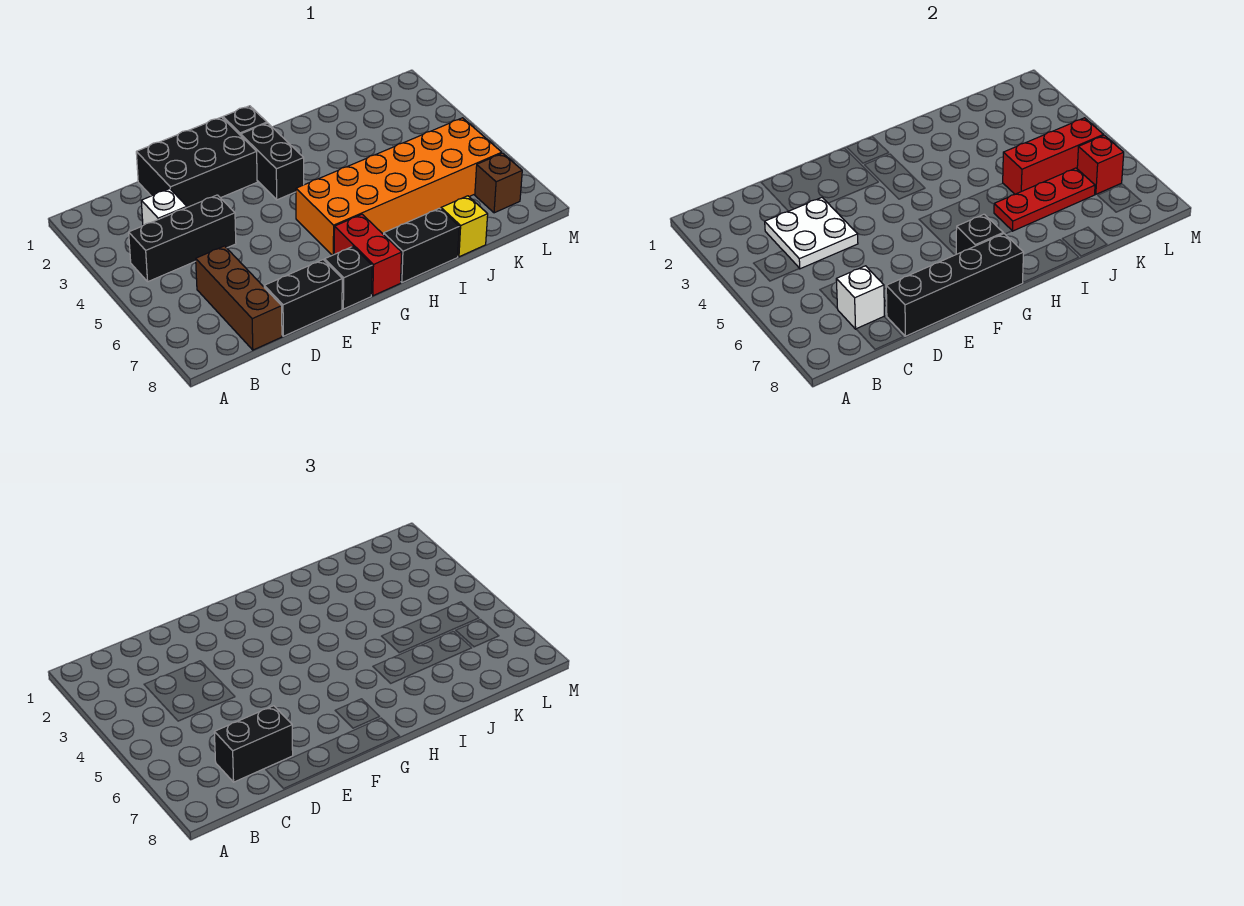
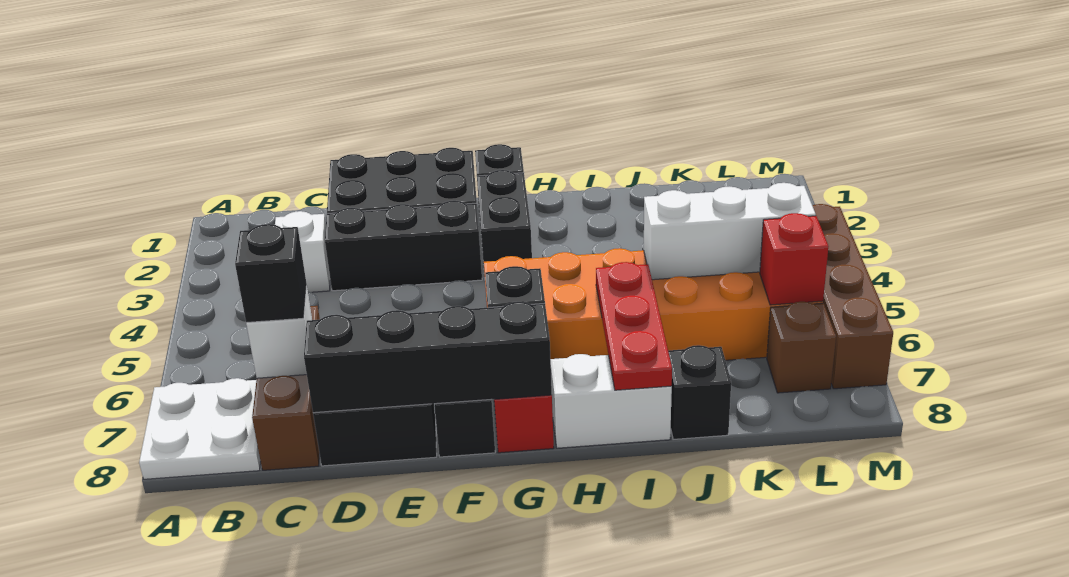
black 1x3 brick [129,195,236,282] -> black 1x3 brick moved to [325,201,482,291]
white 2x2 plate [765,198,858,269] -> white 2x2 plate moved to [139,378,261,479]
black 1x2 brick [214,706,293,782] -> black 1x1 brick [235,224,307,323]
black 1x2 brick [383,208,459,283] -> white 1x2 brick [551,354,672,448]
red 1x3 plate [994,168,1095,231] -> red 1x3 plate turned to [596,262,672,390]
red 1x3 brick [1003,118,1103,194] -> white 1x3 brick [644,183,816,280]
yellow 1x1 brick [441,196,488,257] -> black 1x1 brick [668,345,731,439]
none -> brown 1x4 brick [812,204,893,389]

